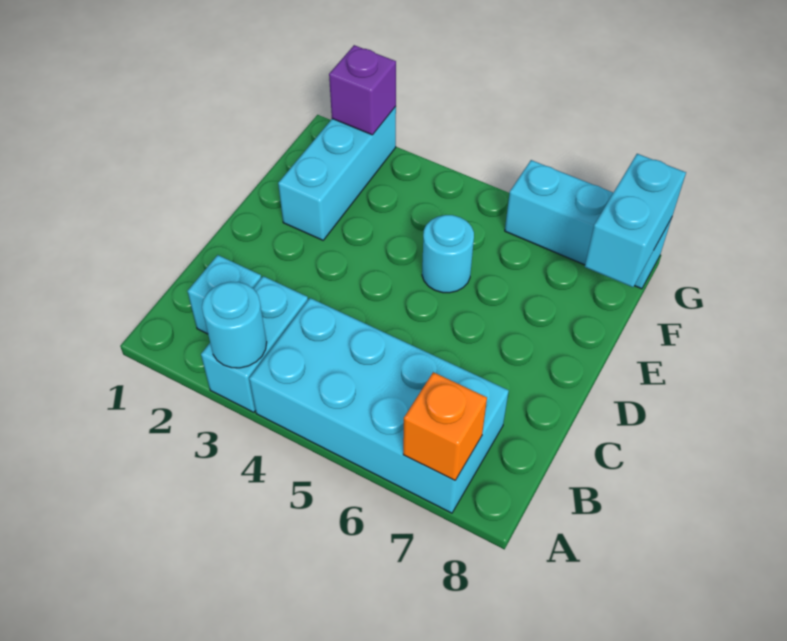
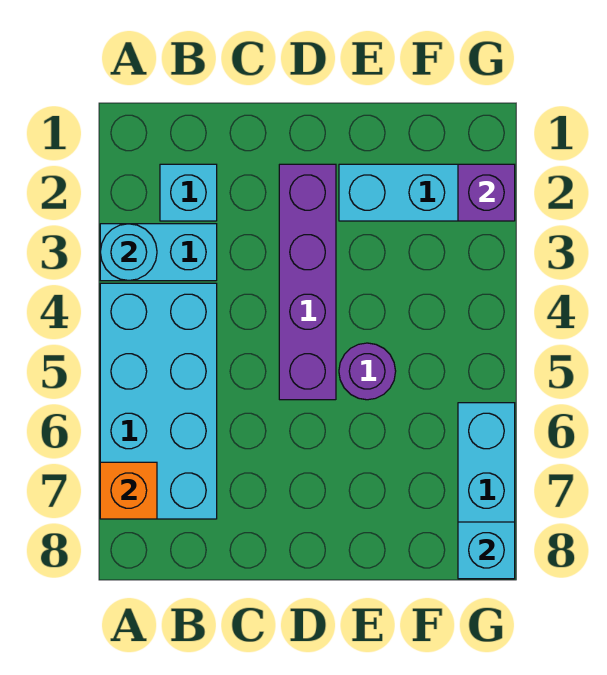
none -> purple 1x4 brick [279,164,336,400]
cyan 1x1 round brick [422,215,474,293] -> purple 1x1 round brick [339,343,396,400]
cyan 1x2 brick [585,154,686,287] -> cyan 1x1 brick [458,522,515,579]

